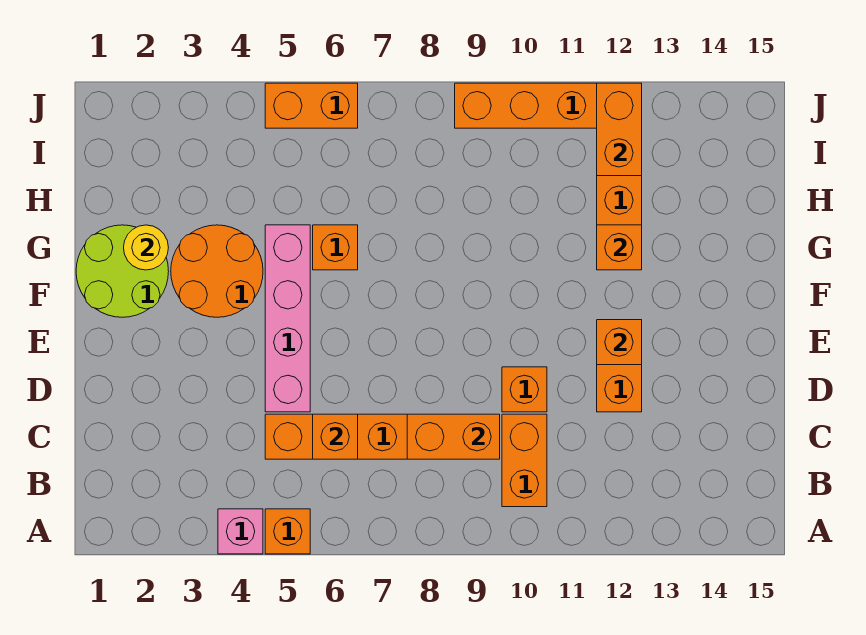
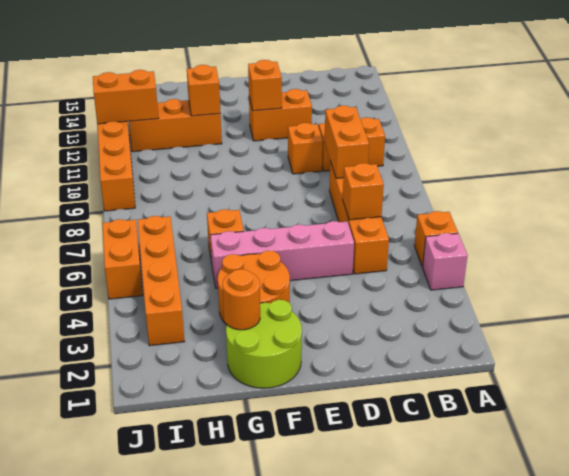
yellow 1x1 round brick [124,225,168,270] -> orange 1x1 round brick [222,269,260,330]
none -> orange 1x4 brick [138,216,185,346]

